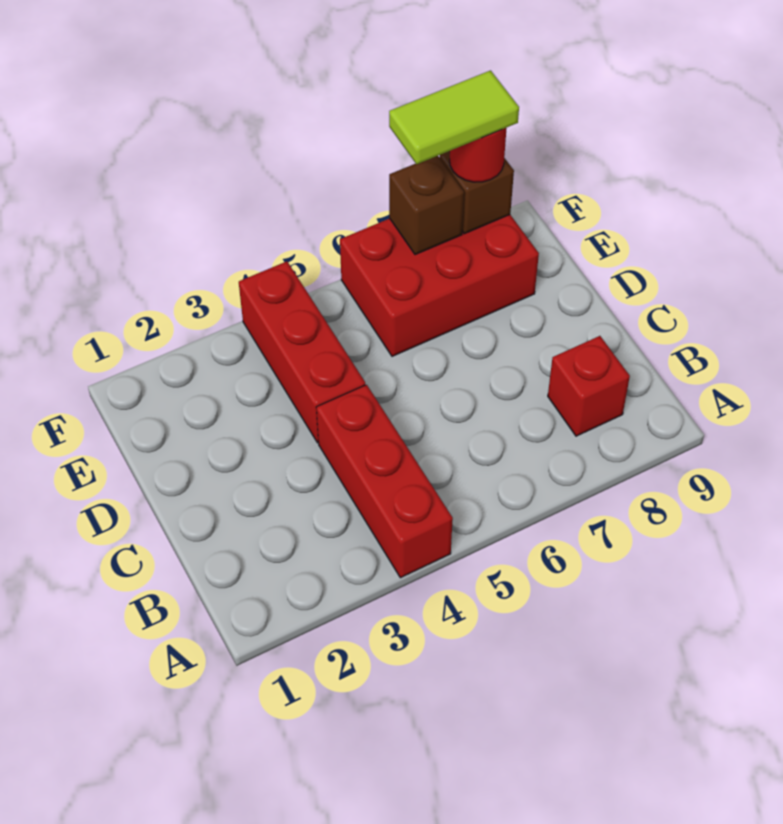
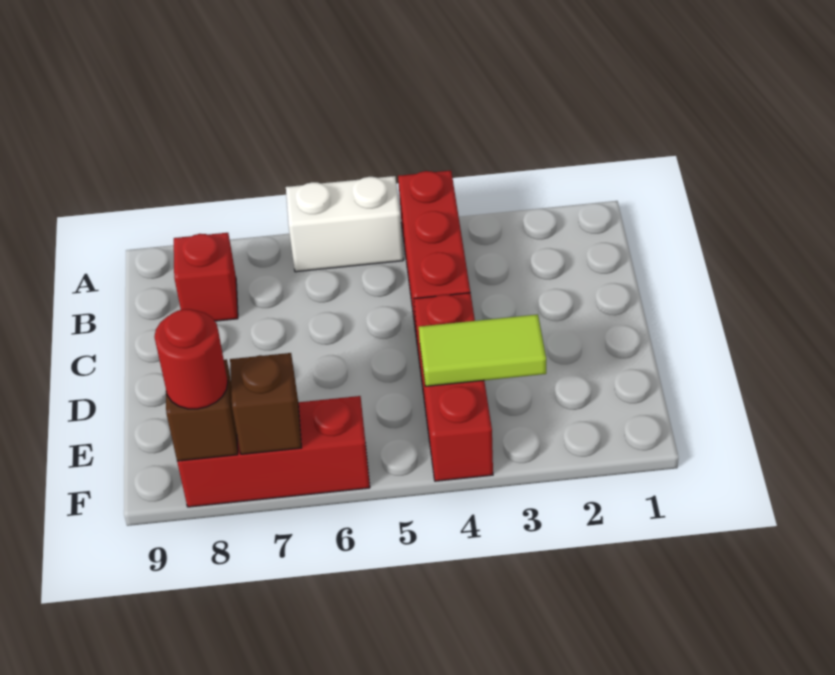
none -> white 1x2 brick [286,176,403,272]
red 2x3 brick [340,215,539,356] -> red 1x3 brick [177,396,370,507]
lime 1x2 tile [389,71,519,164] -> lime 1x2 tile moved to [419,314,546,386]

